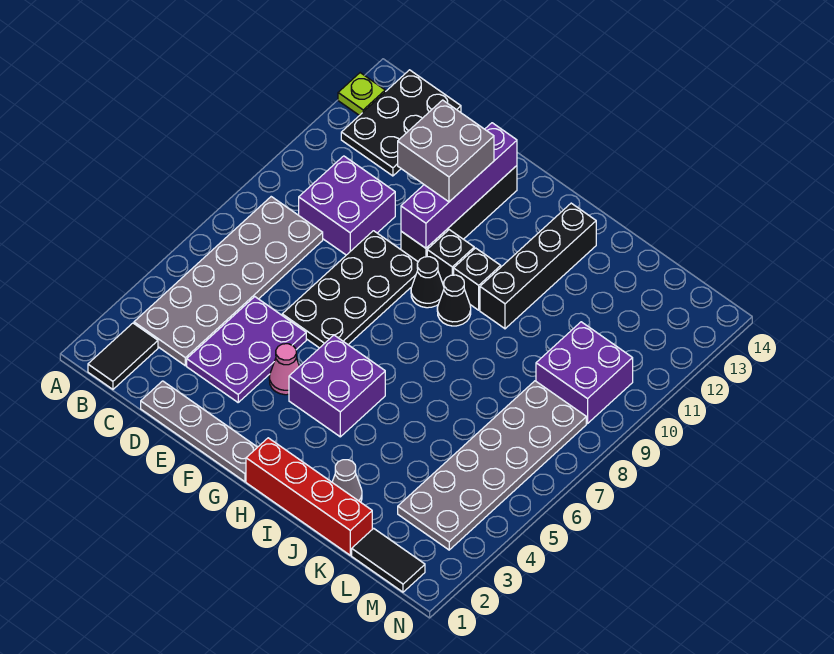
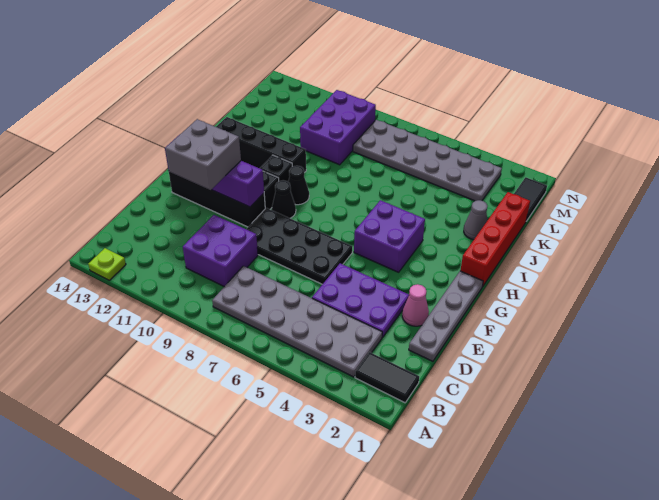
black 2x3 plate [341,70,461,176] -> none
pink 1x1 cone [269,344,299,395] -> pink 1x1 cone moved to [402,284,429,326]
purple 2x2 brick [536,322,633,423] -> purple 2x3 brick [300,90,376,165]

